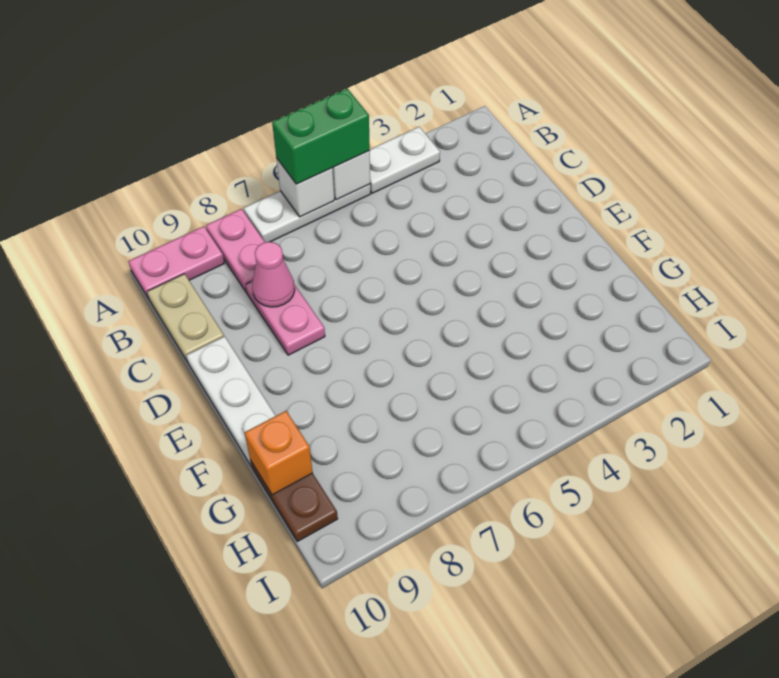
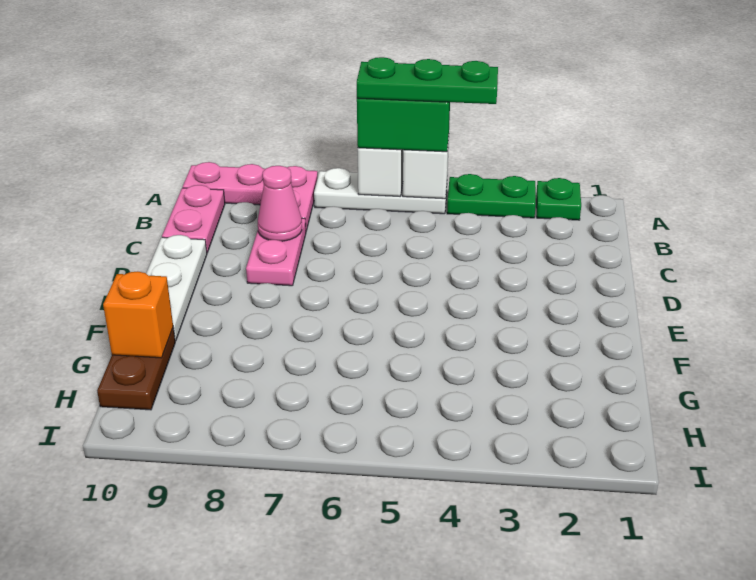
none -> green 1x1 plate [536,178,581,220]
white 1x2 plate [370,127,440,193] -> green 1x2 plate [447,174,536,218]
none -> green 1x3 plate [357,57,498,104]
tan 1x2 plate [147,274,224,362] -> pink 1x2 plate [162,185,225,253]

